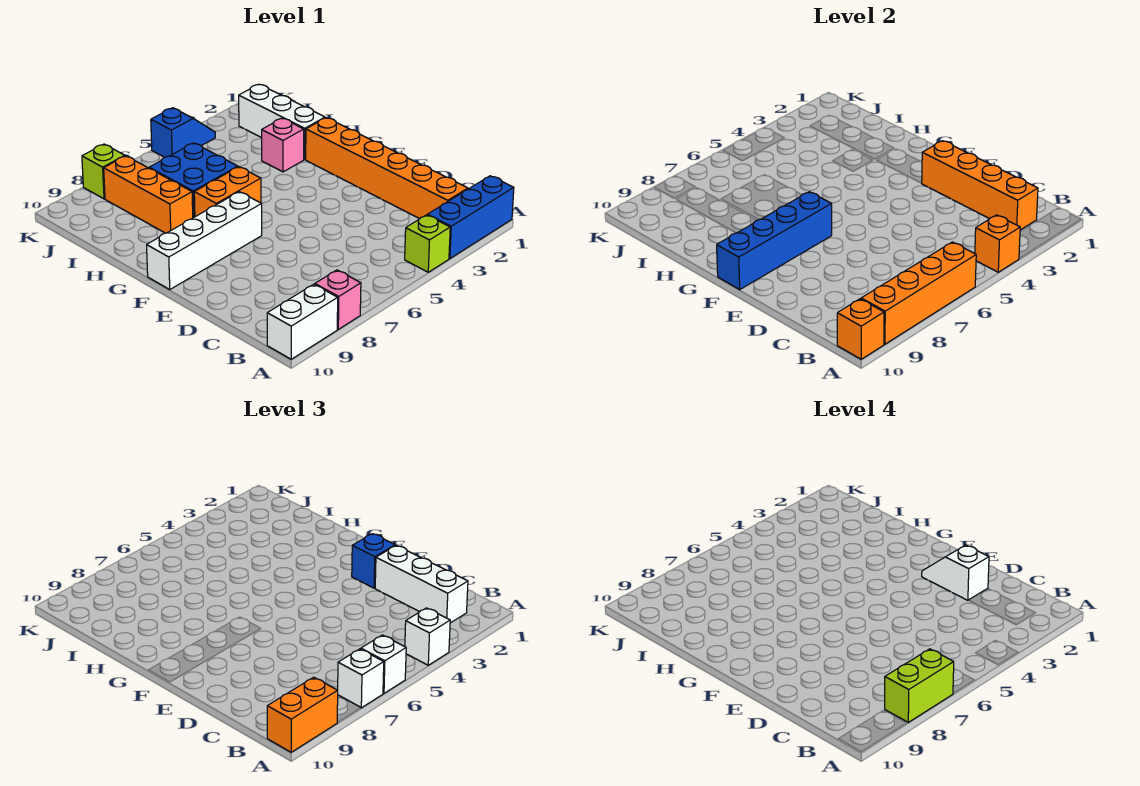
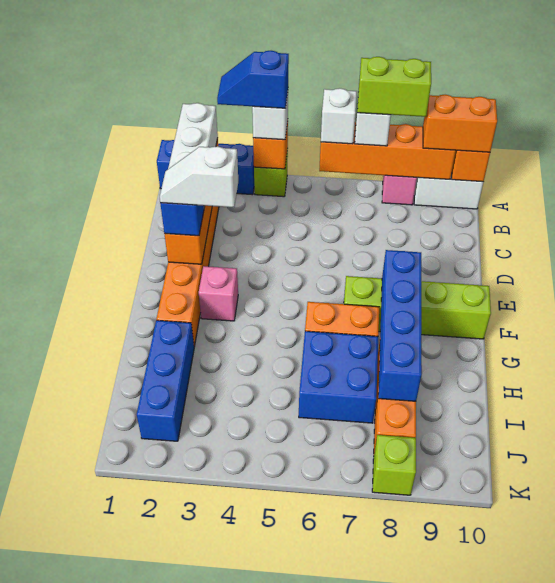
white 1x2 slope [922,545,989,600] -> white 1x2 slope turned to [160,146,238,208]
white 1x4 brick [147,192,262,289] -> lime 1x4 brick [344,276,491,339]
blue 1x4 brick [717,192,832,289] -> blue 1x4 brick turned to [378,250,422,401]
white 1x3 brick [239,85,325,160] -> blue 1x3 brick [137,320,194,441]
pink 1x1 brick [262,118,304,172] -> pink 1x1 brick moved to [199,266,238,321]
blue 1x2 slope [151,108,215,157] -> blue 1x2 slope moved to [217,51,289,108]

